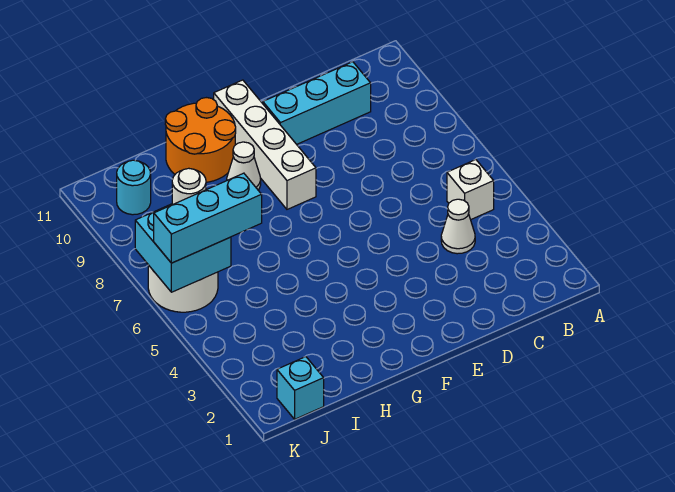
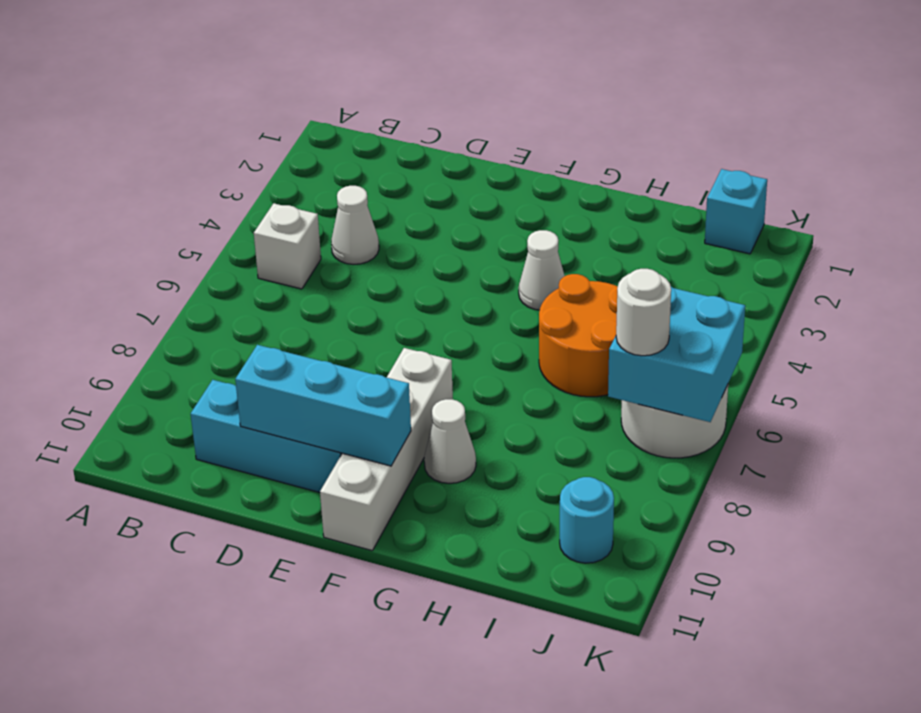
none -> white 1x1 cone [519,230,565,310]
orange 2x2 round brick [165,98,236,182] -> orange 2x2 round brick moved to [539,274,618,397]
cyan 1x3 brick [154,173,262,263] -> cyan 1x3 brick moved to [235,345,411,466]

